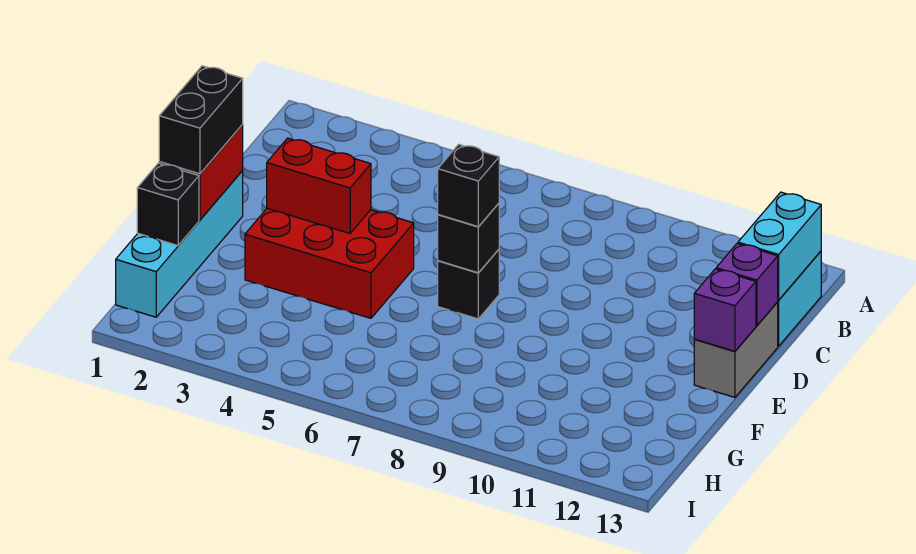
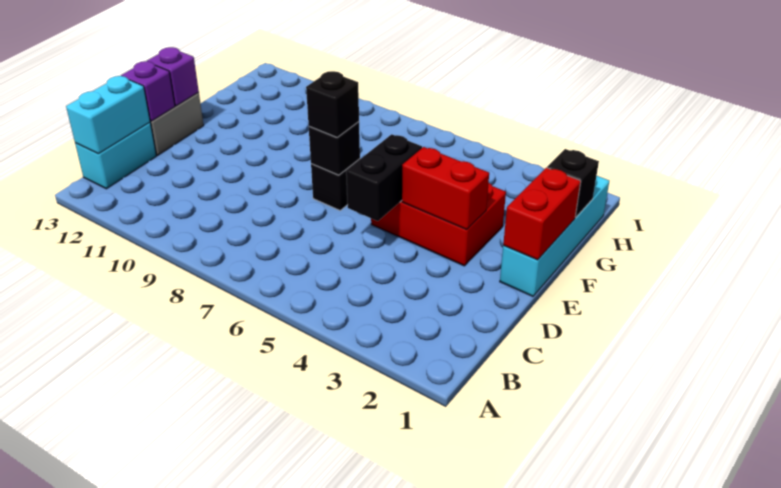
black 1x2 brick [159,66,243,174] -> black 1x2 brick moved to [346,134,422,221]

